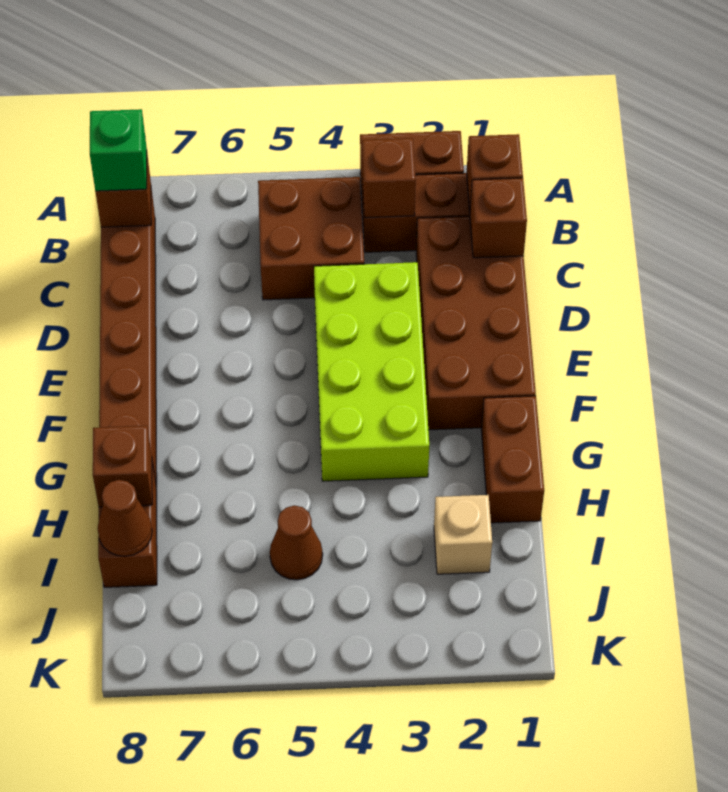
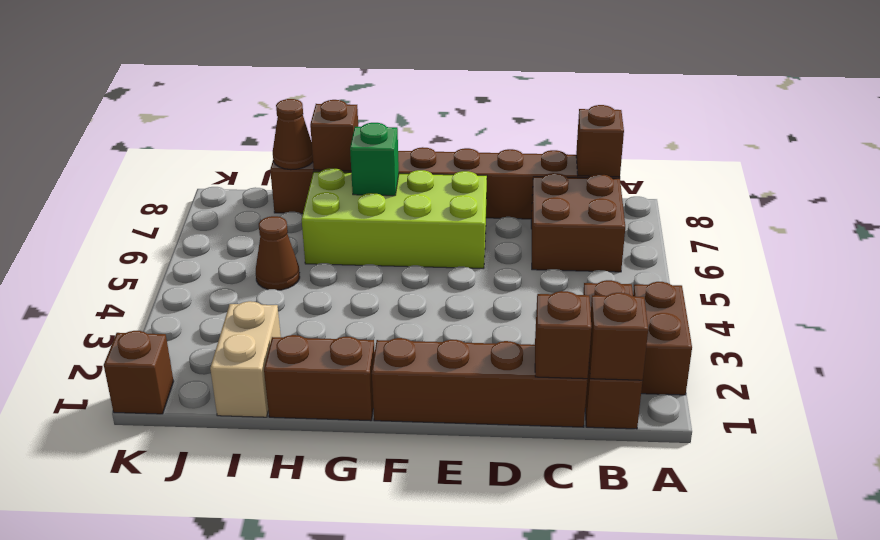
brown 1x1 brick [362,138,416,218] -> brown 1x1 brick moved to [104,331,174,414]
brown 2x2 brick [258,177,364,300] -> brown 2x2 brick moved to [531,173,625,272]
green 1x1 brick [90,109,147,191] -> green 1x1 brick moved to [350,123,399,196]
brown 2x4 brick [416,216,536,430] -> brown 1x4 brick [372,338,587,427]
lime 2x4 brick [314,262,429,481] -> lime 2x4 brick moved to [302,168,487,268]
tan 1x1 brick [434,495,492,574] -> tan 1x2 brick [210,301,281,417]

